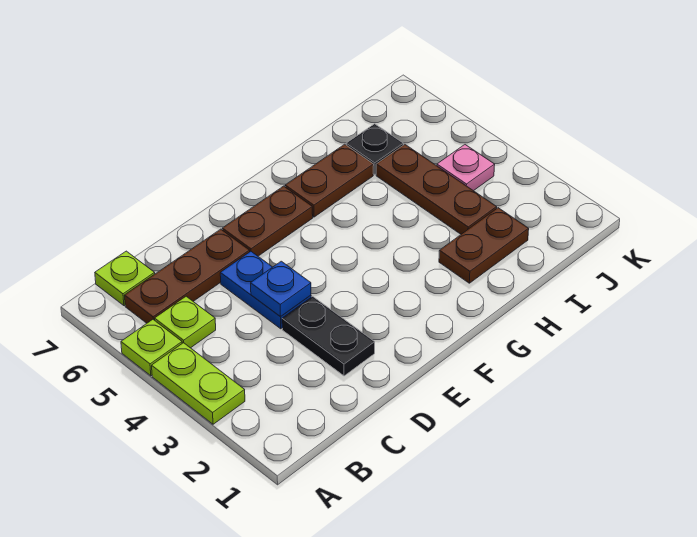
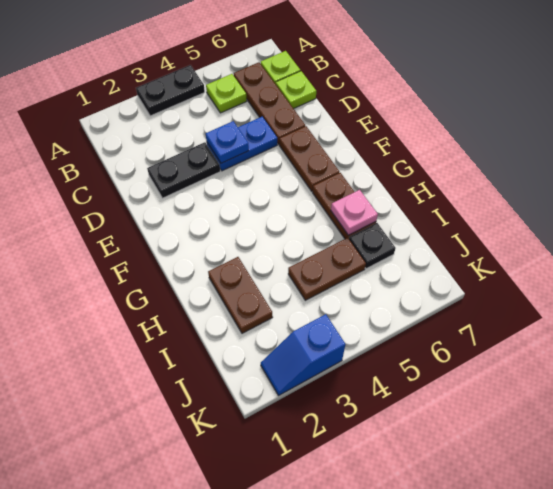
lime 1x2 plate [152,343,245,424] -> black 1x2 plate [136,65,205,116]
lime 1x1 plate [121,320,182,376] -> lime 1x1 plate moved to [276,71,316,109]
brown 1x3 plate [376,144,497,234] -> brown 1x2 plate [288,238,366,300]
pink 1x1 plate [437,145,495,191] -> pink 1x1 plate moved to [331,190,378,235]
none -> blue 1x2 slope [261,314,345,396]

